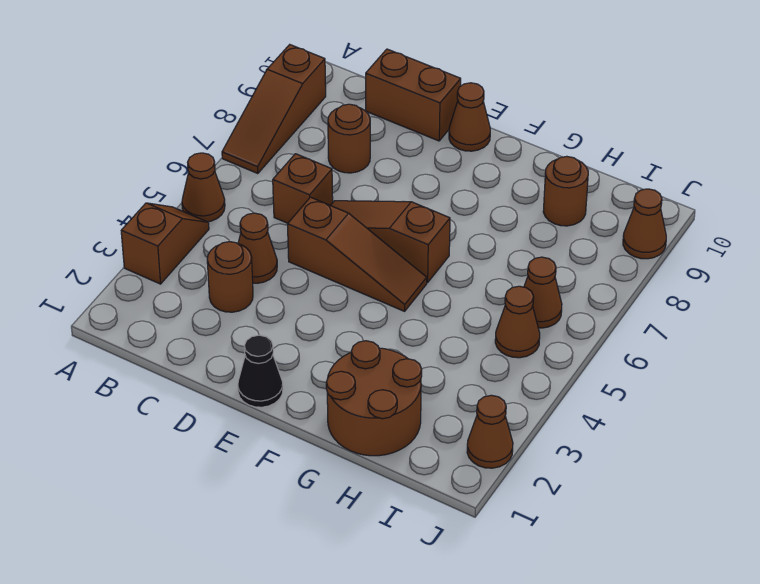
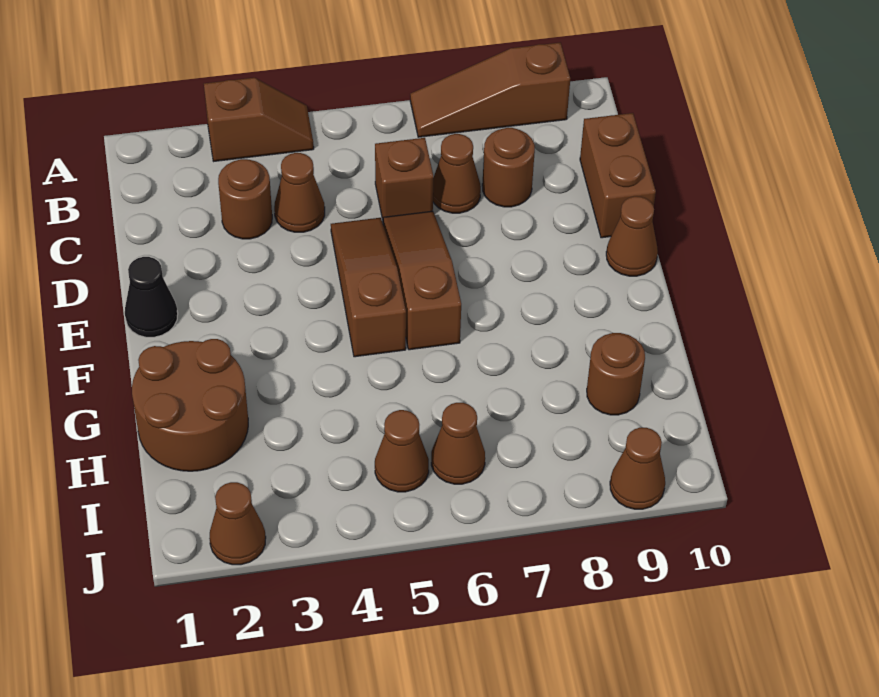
brown 1x1 cone [182,153,225,222] -> brown 1x1 cone moved to [433,134,481,213]
brown 1x3 slope [287,197,427,311] -> brown 1x3 slope turned to [331,218,406,357]

